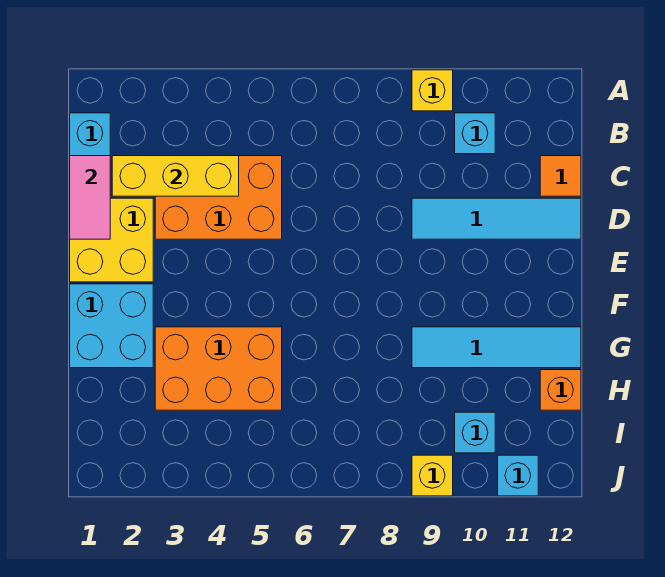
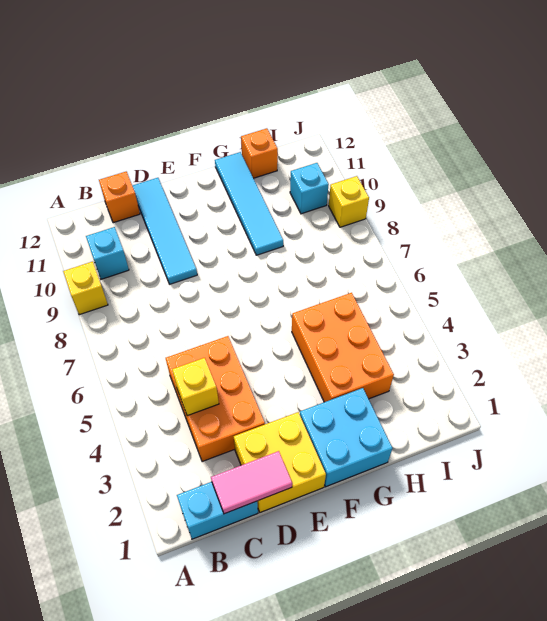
yellow 1x3 brick [112,156,239,196] -> yellow 1x1 brick [172,358,219,416]
orange 1x1 tile [540,156,581,196] -> orange 1x1 brick [99,172,140,223]
cyan 1x1 brick [498,455,538,496] -> none

